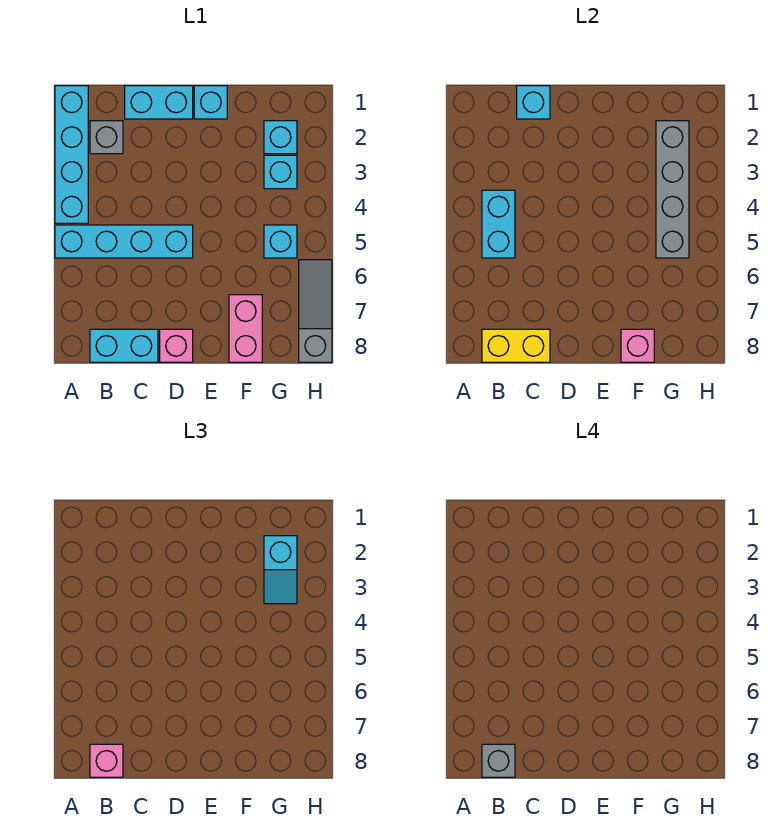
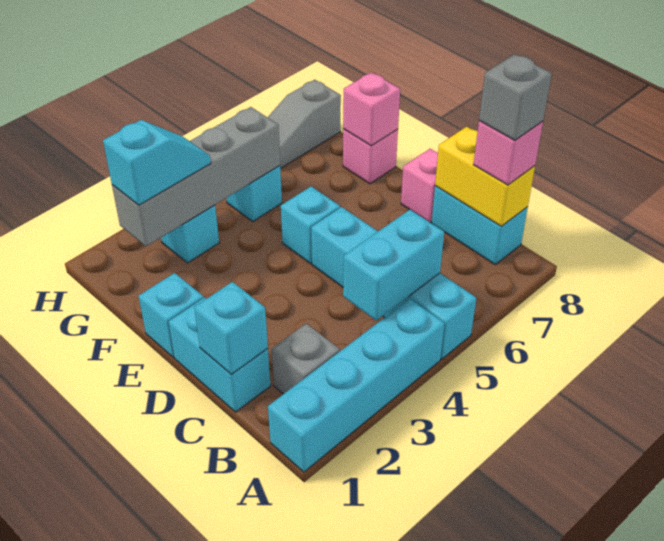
pink 1x2 brick [229,295,262,362] -> pink 1x1 brick [343,129,398,184]
cyan 1x1 brick [264,121,297,154] -> cyan 1x1 brick moved to [281,186,340,264]

